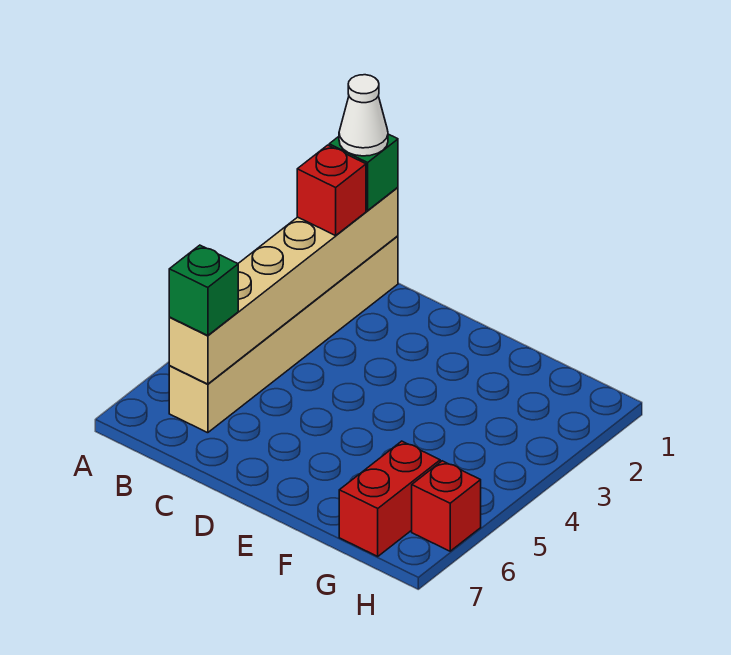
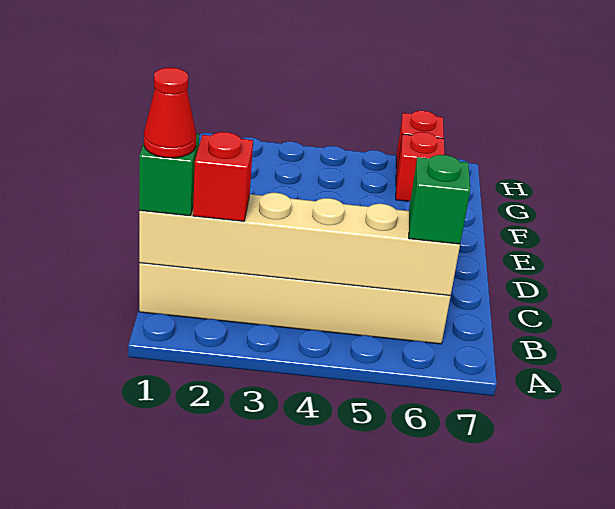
white 1x1 cone [339,75,388,156] -> red 1x1 cone [144,68,196,158]
red 1x2 brick [339,441,440,556] -> red 1x1 brick [396,132,444,201]

